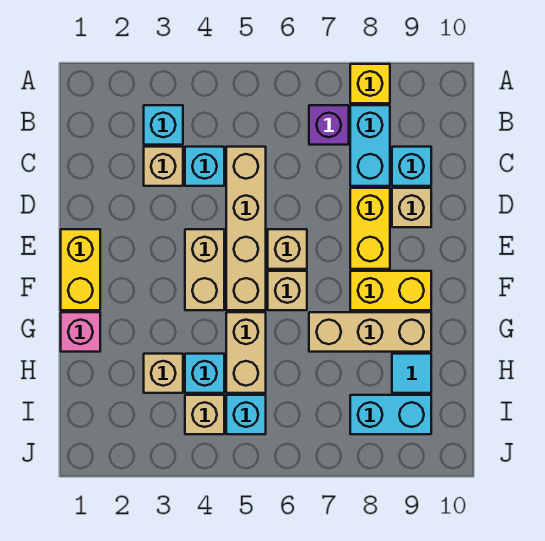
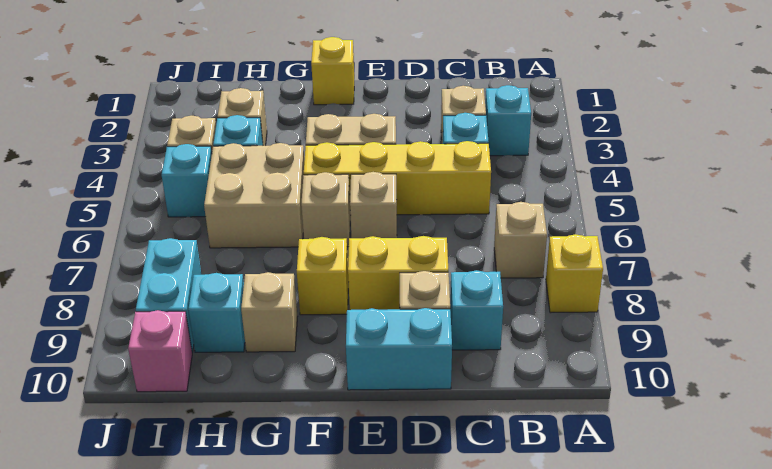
purple 1x1 brick [309,105,349,145] -> tan 1x1 brick [494,202,547,278]
cyan 1x2 brick [350,105,390,186] -> cyan 1x2 brick moved to [346,308,452,390]
tan 1x4 brick [226,147,266,310] -> yellow 1x4 brick [304,141,491,215]
yellow 1x2 brick [61,229,100,310] -> yellow 1x1 brick [311,37,354,105]
yellow 1x2 brick [350,271,431,310] -> yellow 1x1 brick [297,237,348,315]
pink 1x1 brick [61,312,100,352] -> pink 1x1 brick moved to [128,310,192,392]
tan 1x2 brick [226,312,266,393] -> tan 2x2 brick [204,143,304,248]
tan 1x3 brick [309,312,431,352] -> tan 1x1 brick [241,272,297,352]
cyan 1x1 tile [392,354,431,393] -> cyan 1x1 brick [188,273,245,352]

